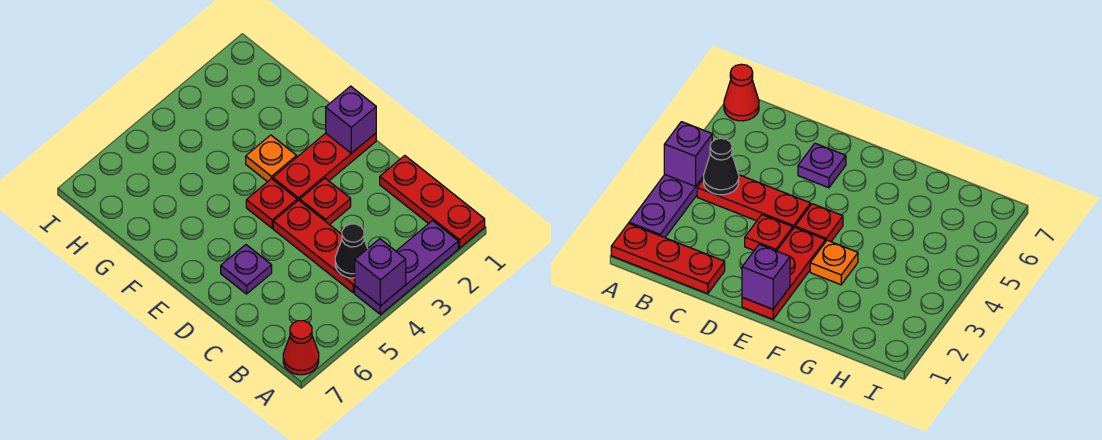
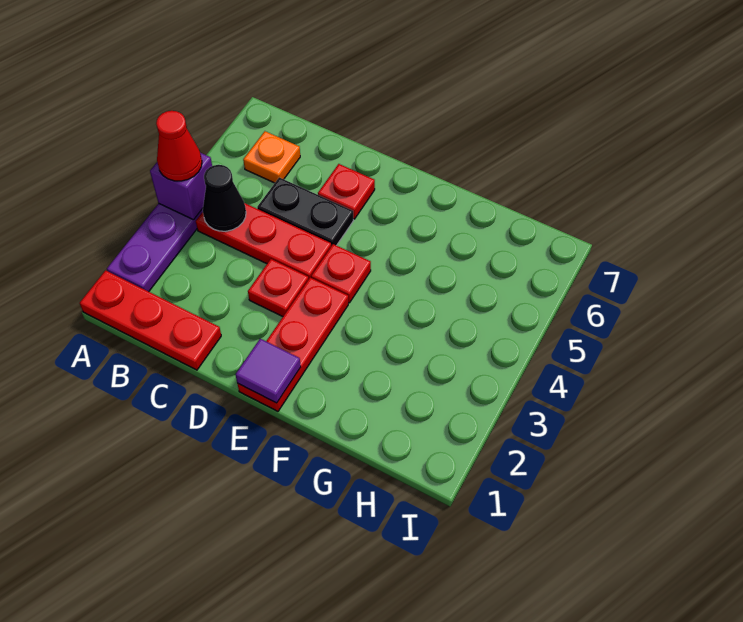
red 1x1 cone [283,321,319,375] -> red 1x1 cone moved to [156,111,202,181]
none -> black 1x2 plate [257,177,354,246]
purple 1x1 plate [221,245,272,294] -> red 1x1 plate [318,164,375,219]
purple 1x1 brick [326,86,376,153] -> purple 1x1 tile [235,339,301,403]
orange 1x1 plate [246,135,297,182] -> orange 1x1 plate moved to [243,131,300,183]

